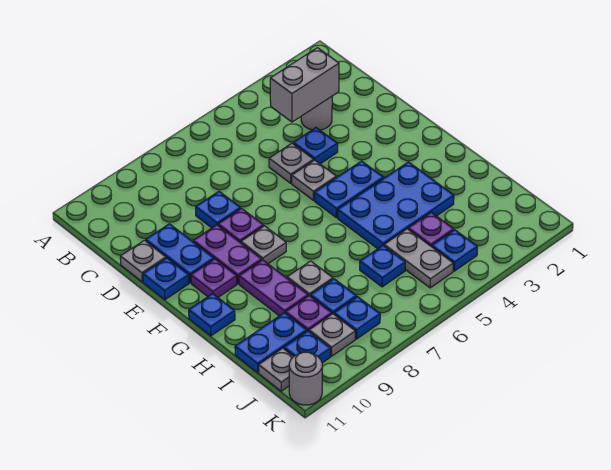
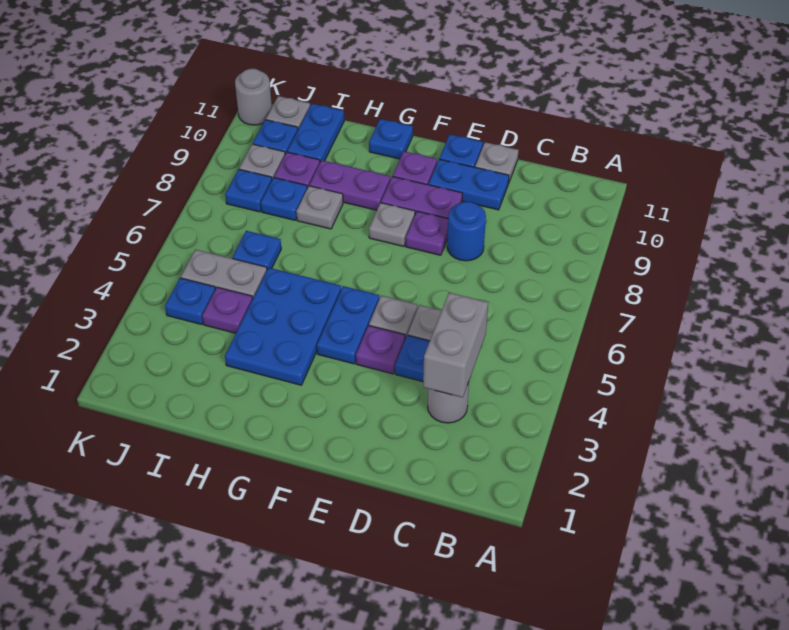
blue 1x1 plate [196,191,241,228] -> blue 1x1 round brick [447,202,486,261]
none -> purple 1x1 plate [356,326,405,374]

